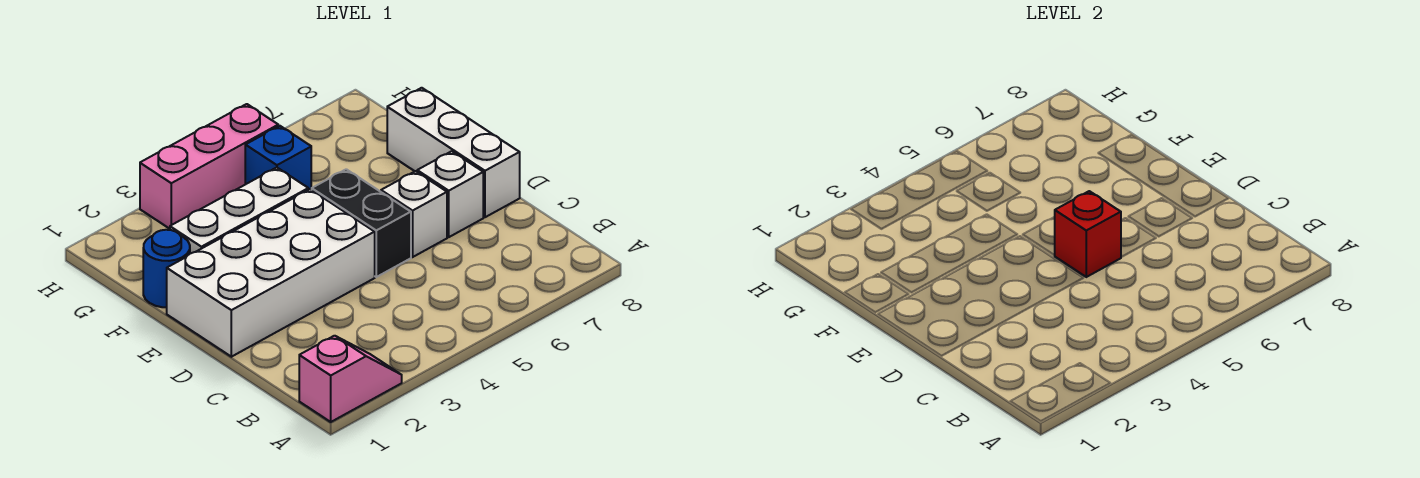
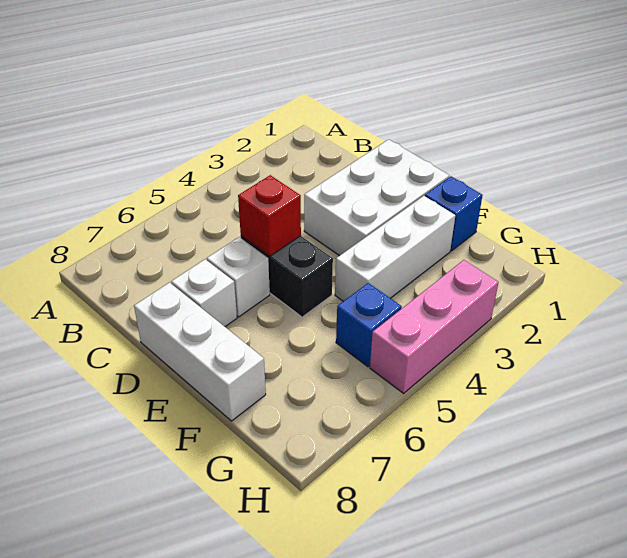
pink 1x2 slope [299,336,402,422] -> none
white 2x4 brick [167,189,375,357] -> white 2x3 brick [304,139,449,256]
blue 1x1 round brick [143,230,190,307] -> blue 1x1 brick [425,176,483,251]

